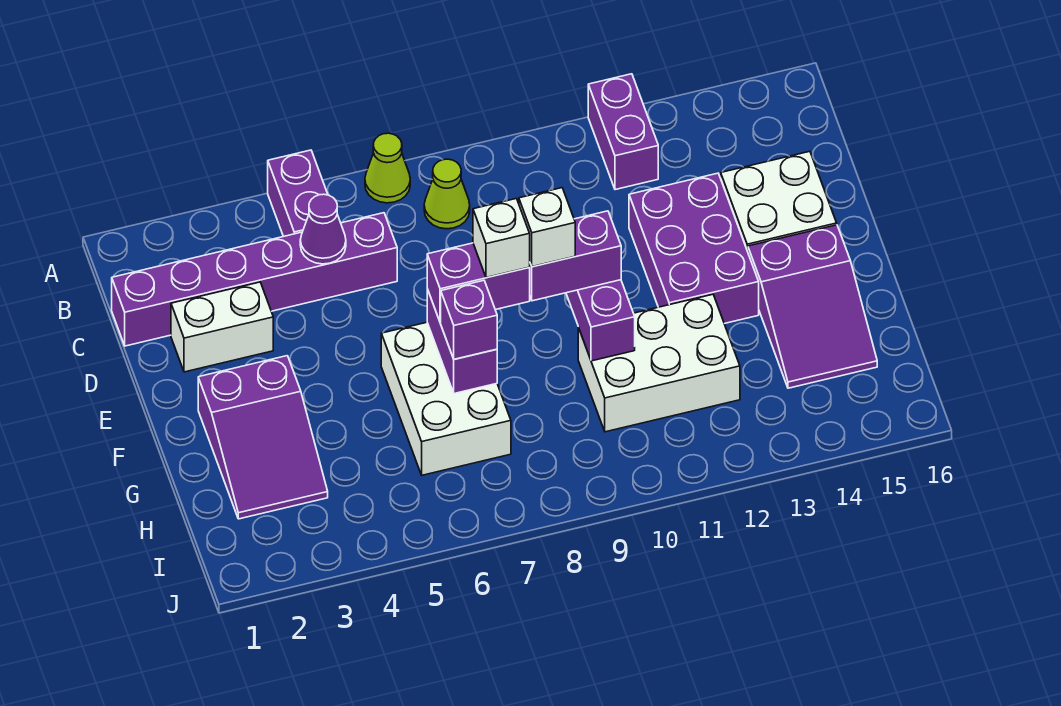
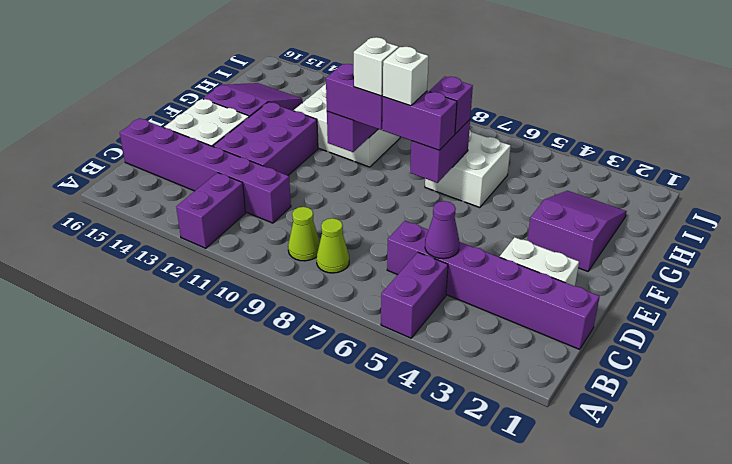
lime 1x1 cone [365,133,410,203] -> lime 1x1 cone moved to [288,207,320,261]
none -> purple 1x6 brick [120,118,291,223]
white 2x3 brick [381,322,511,475] -> white 2x2 brick [425,130,511,208]

